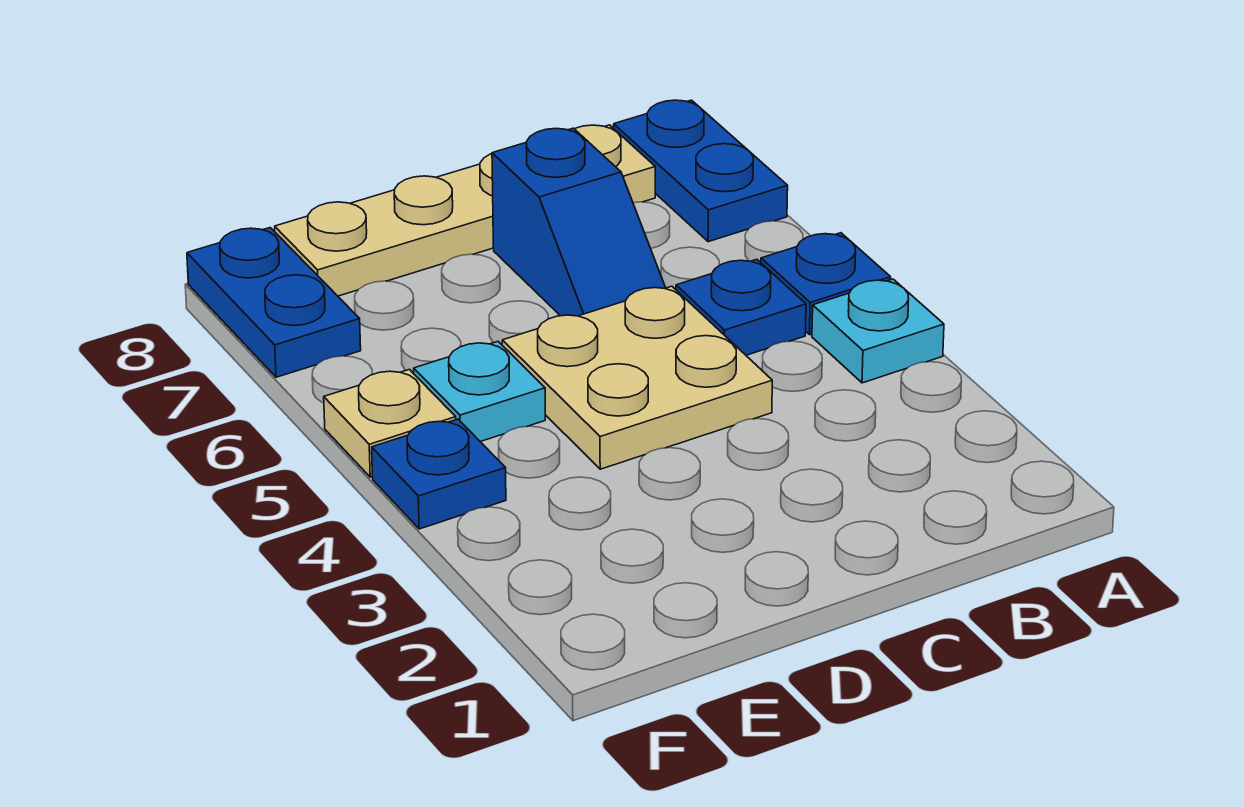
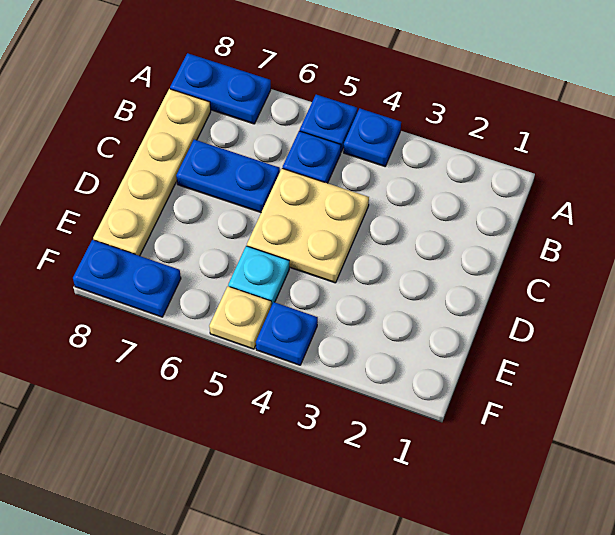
cyan 1x1 plate [812,279,944,383] -> blue 1x1 plate [344,108,401,166]
blue 1x2 slope [492,128,665,316] -> blue 1x2 plate [176,140,280,212]

